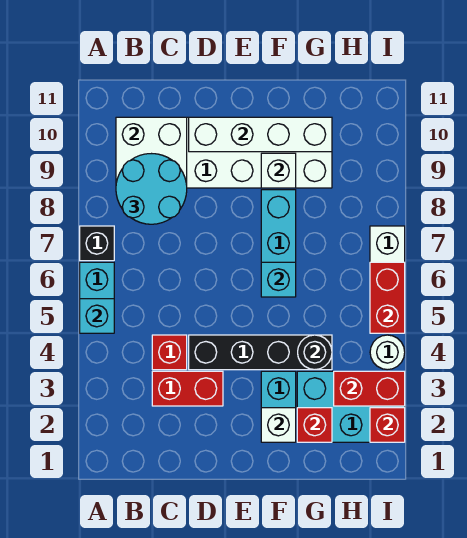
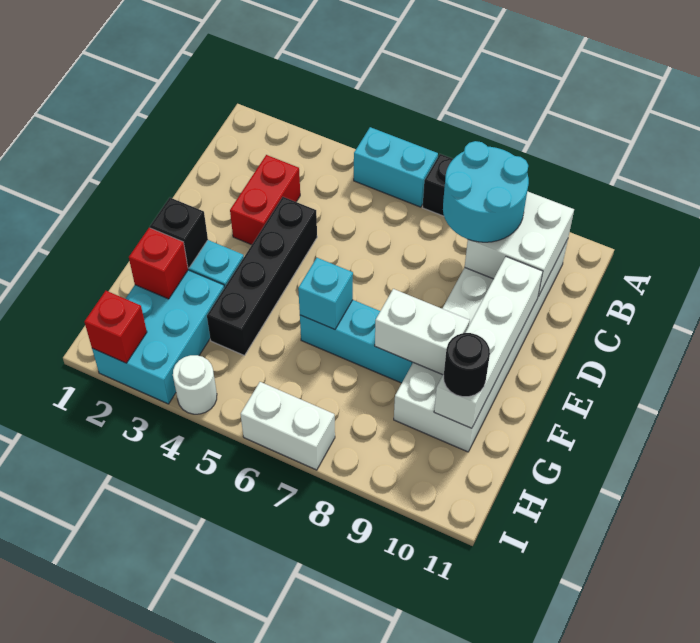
cyan 1x1 brick [80,299,114,333] -> none
red 1x1 brick [152,335,187,370] -> none
white 1x1 brick [261,408,296,442] -> black 1x1 brick [150,198,208,268]
white 1x1 brick [261,153,296,188] -> white 1x2 brick [375,289,470,375]
black 1x1 round brick [298,335,332,370] -> black 1x1 round brick moved to [444,333,490,397]
red 1x2 brick [334,371,405,406] -> none
red 1x2 brick [370,262,405,333] -> none

